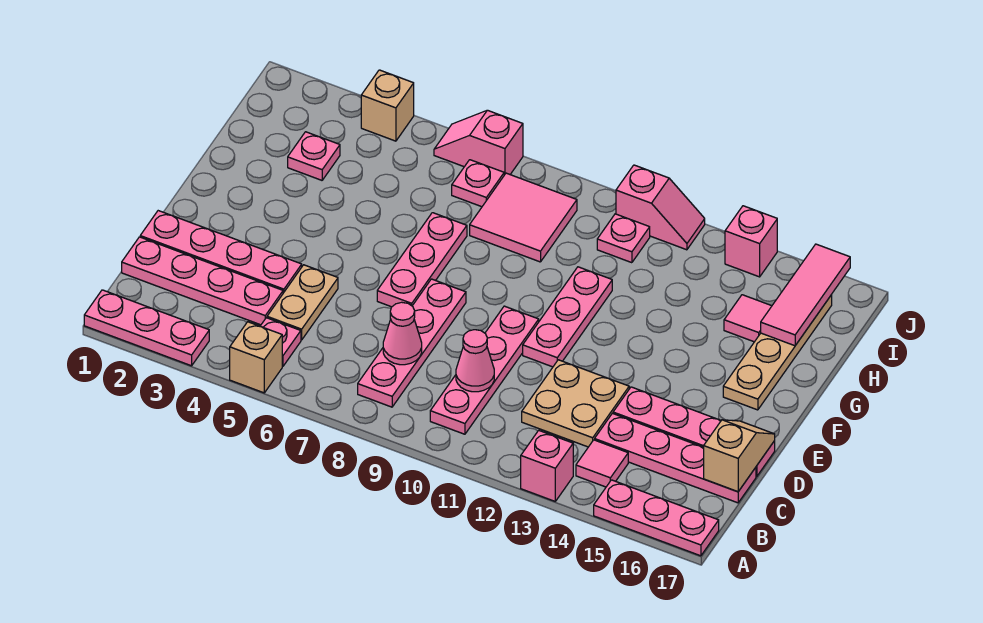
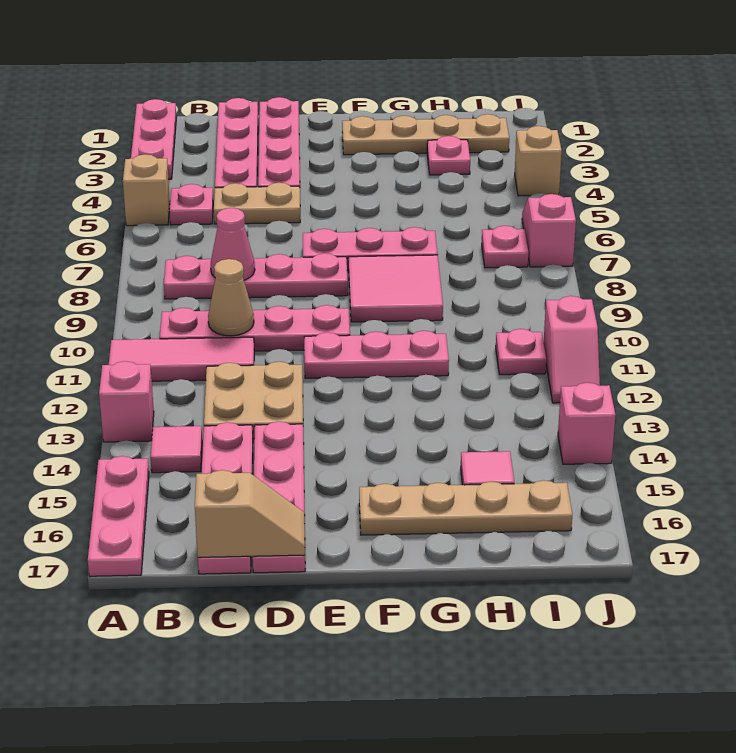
pink 1x1 cone [456,330,494,392] -> tan 1x1 cone [208,259,254,336]
none -> tan 1x4 plate [342,114,509,155]
pink 2x2 tile [470,173,577,262] -> pink 2x2 tile moved to [349,255,443,322]
pink 1x3 tile [761,244,850,346] -> pink 1x3 tile moved to [109,337,254,381]

